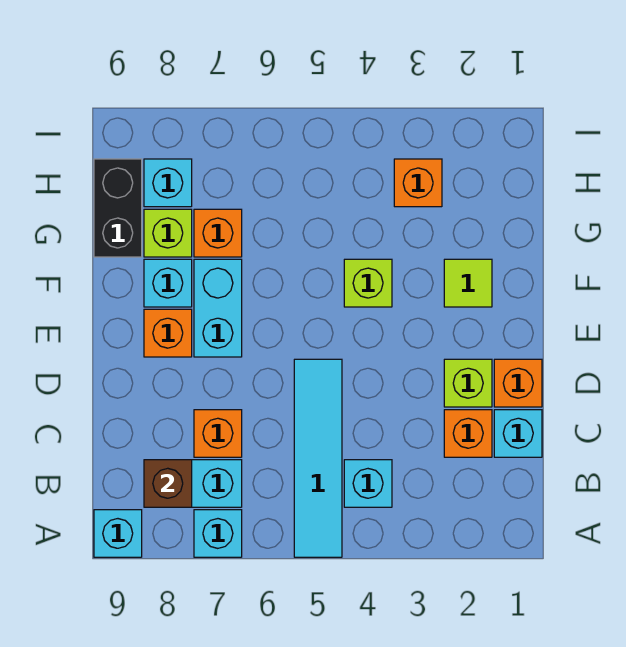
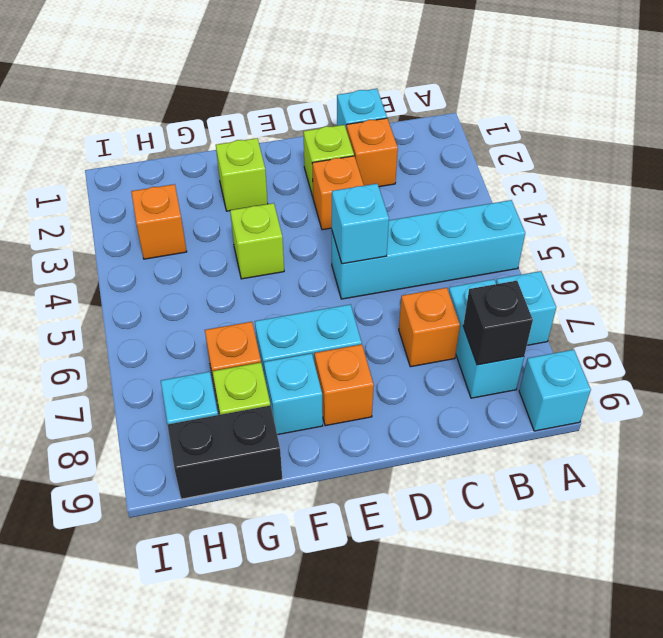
cyan 1x4 tile [294,359,342,557] -> cyan 1x4 brick [332,200,525,299]
cyan 1x1 brick [344,460,392,507] -> cyan 1x1 brick moved to [332,184,389,264]
brown 1x1 brick [144,460,192,507] -> black 1x1 brick [463,281,533,365]
orange 1x1 brick [494,359,542,407] -> orange 1x1 brick moved to [312,156,364,230]
lime 1x1 tile [444,259,492,307] -> lime 1x1 brick [216,138,268,211]

